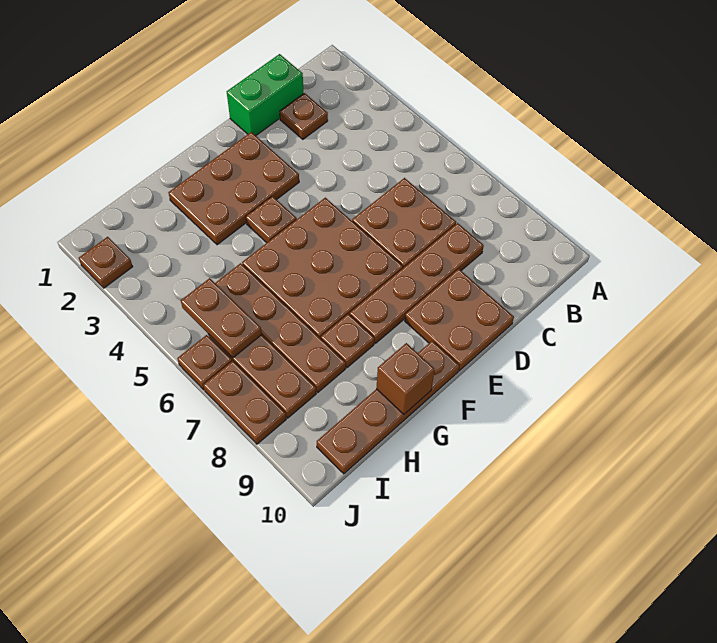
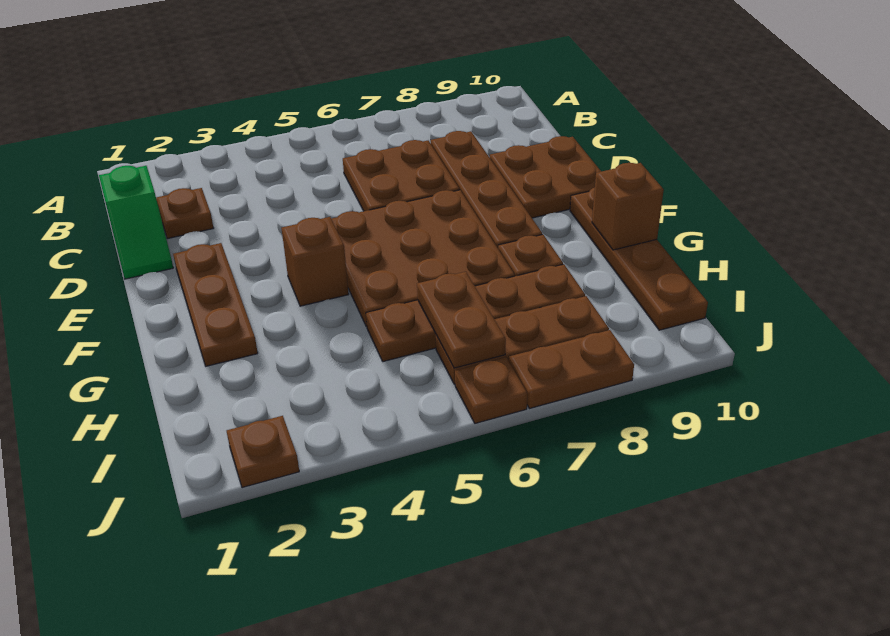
green 1x2 brick [227,54,304,136] -> green 1x2 slope [99,166,173,279]
brown 2x3 plate [168,132,299,245] -> brown 1x3 plate [173,243,258,366]
brown 1x1 plate [246,196,297,243] -> brown 1x1 brick [281,217,349,306]
brown 1x2 plate [181,278,262,358] -> brown 1x2 plate turned to [417,272,506,368]

